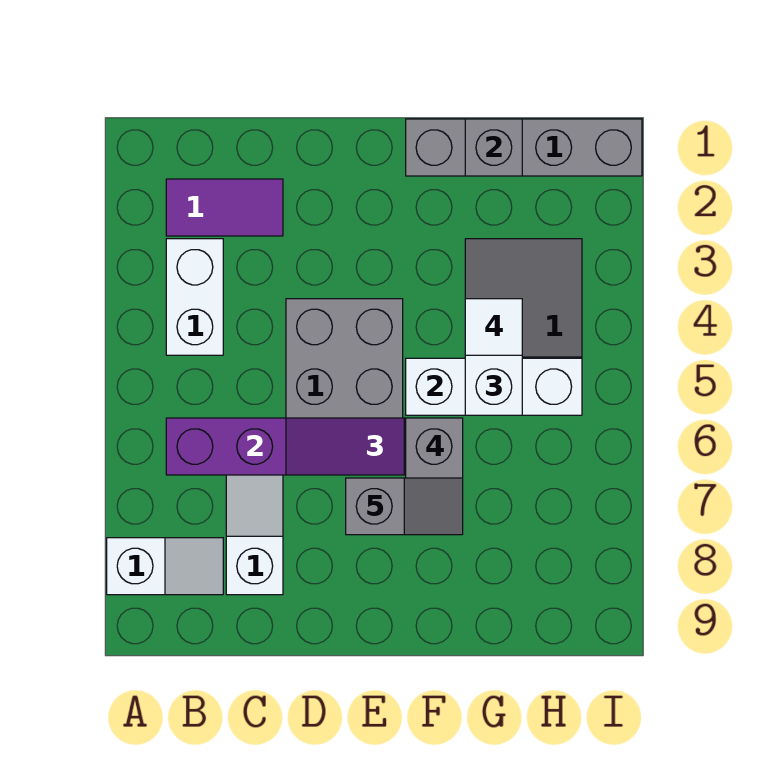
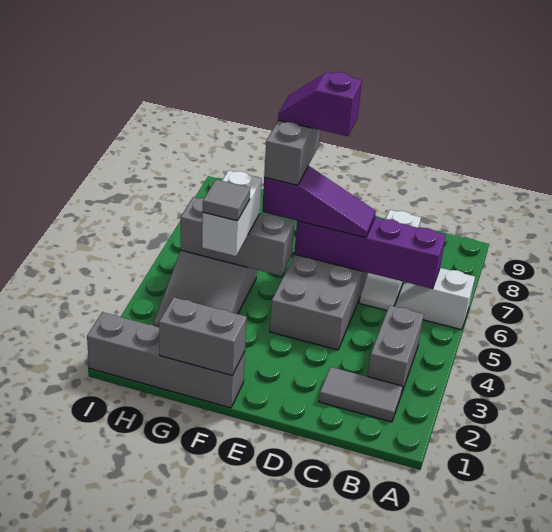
white 1x2 slope [107,538,223,595] -> white 1x2 slope moved to [395,268,475,330]
purple 1x2 tile [166,179,283,236] -> grey 1x2 tile [319,367,403,422]
white 1x2 brick [166,239,223,355] -> grey 1x2 brick [367,305,424,394]
grey 1x2 slope [346,478,463,535] -> purple 1x2 slope [278,72,362,136]
white 1x3 brick [406,358,582,415] -> grey 1x3 brick [181,197,295,276]
grey 1x1 brick [465,119,522,176] -> grey 1x2 brick [159,297,247,375]
white 1x1 tile [465,299,522,355] -> grey 1x1 tile [203,180,250,221]

